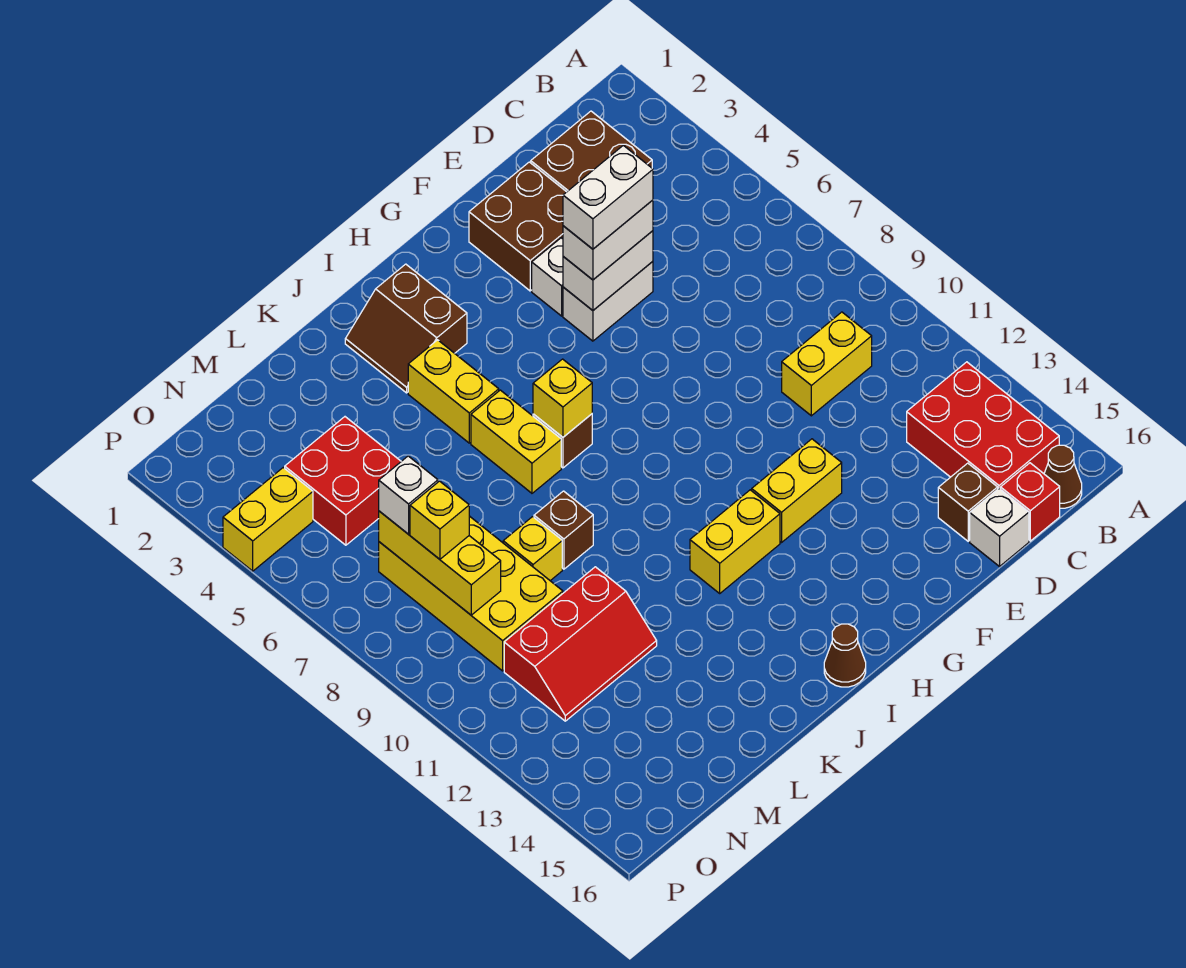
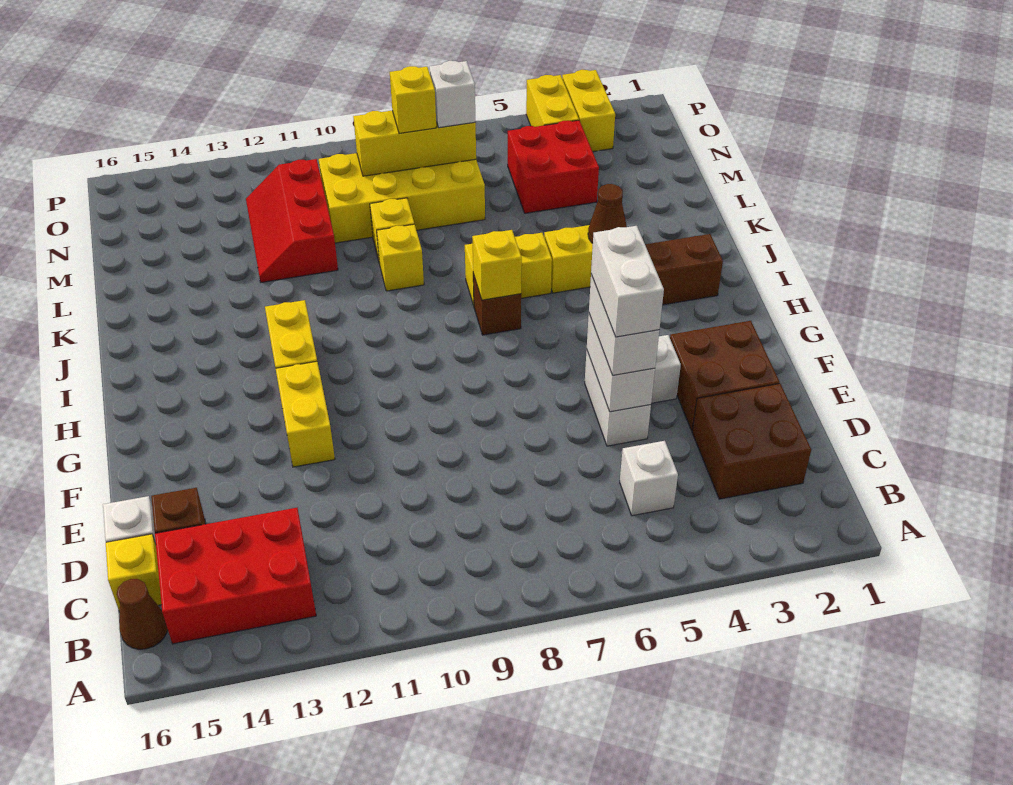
none -> white 1x1 brick [620,441,678,516]
yellow 1x2 brick [782,312,872,416] -> yellow 1x2 brick moved to [562,70,615,152]
red 1x1 brick [1001,463,1060,541] -> yellow 1x1 brick [106,534,161,612]
brown 1x1 cone [824,624,866,687] -> brown 1x1 cone moved to [588,184,627,243]
brown 1x1 brick [534,491,593,569] -> yellow 1x1 brick [377,224,424,291]

